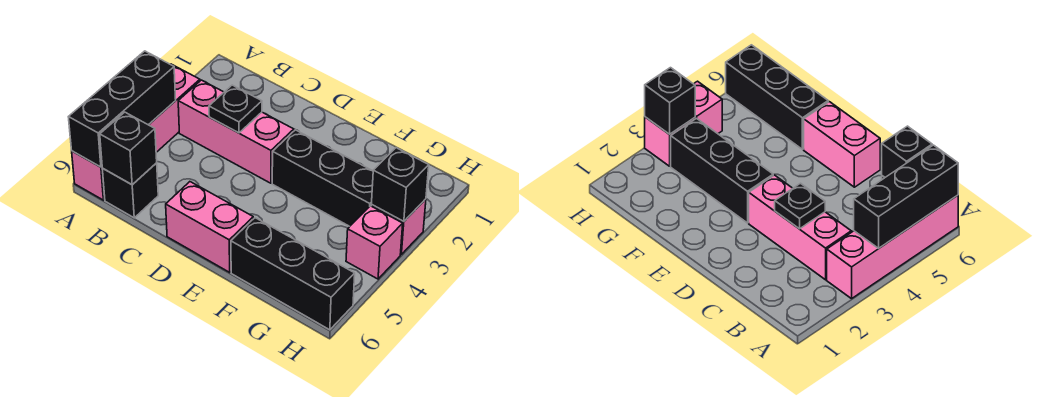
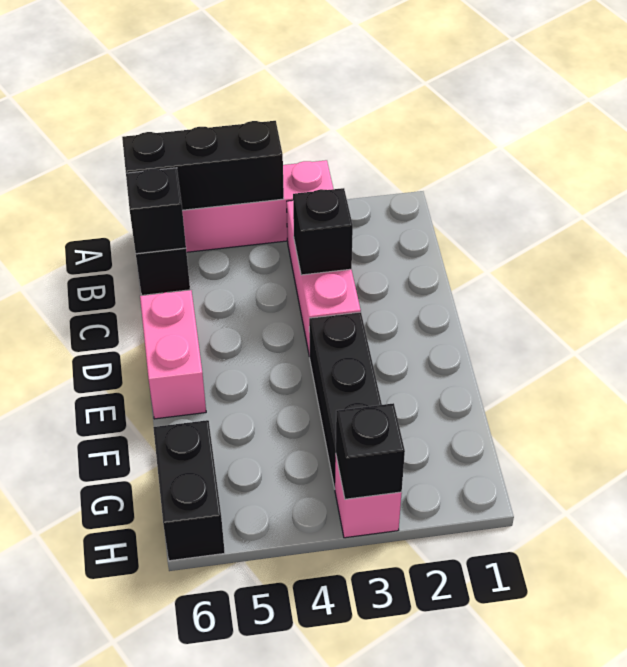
black 1x1 plate [209,85,262,133] -> black 1x1 brick [293,188,353,275]
black 1x3 brick [231,218,355,330] -> black 1x2 brick [153,420,225,561]
pink 1x1 brick [346,206,403,279] -> none

